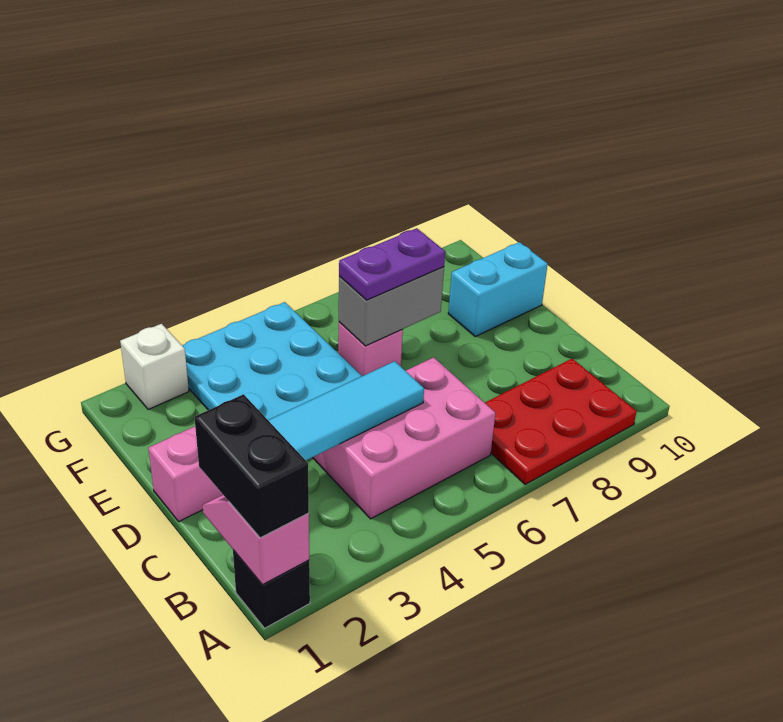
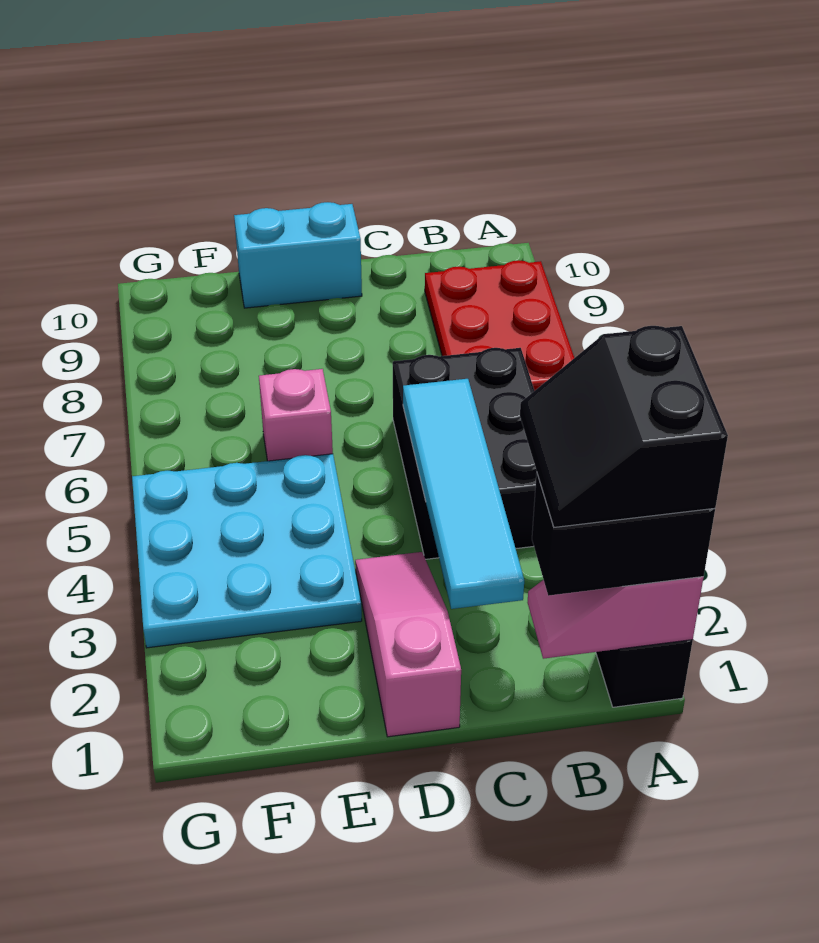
none -> black 2x2 slope [520,326,728,527]
pink 2x3 brick [313,357,495,519] -> black 2x3 brick [393,348,537,559]
grey 1x2 brick [339,267,444,346] -> none
purple 1x2 plate [339,228,445,300] -> none
cyan 1x2 brick [448,242,548,336] -> cyan 1x2 brick turned to [234,202,362,308]
white 1x1 brick [120,324,189,410] -> none

